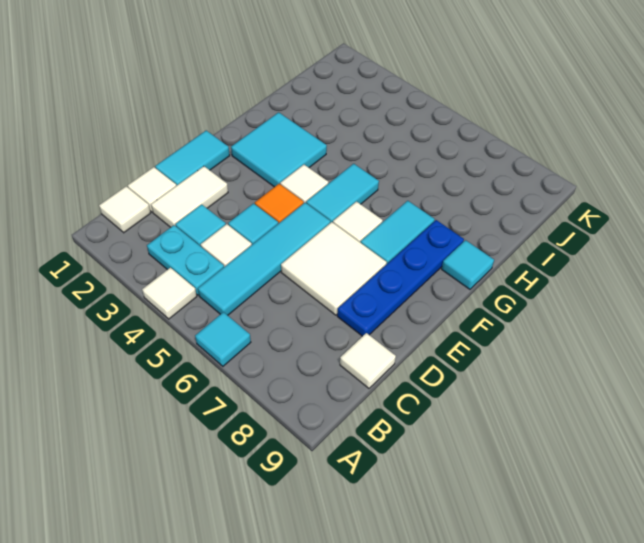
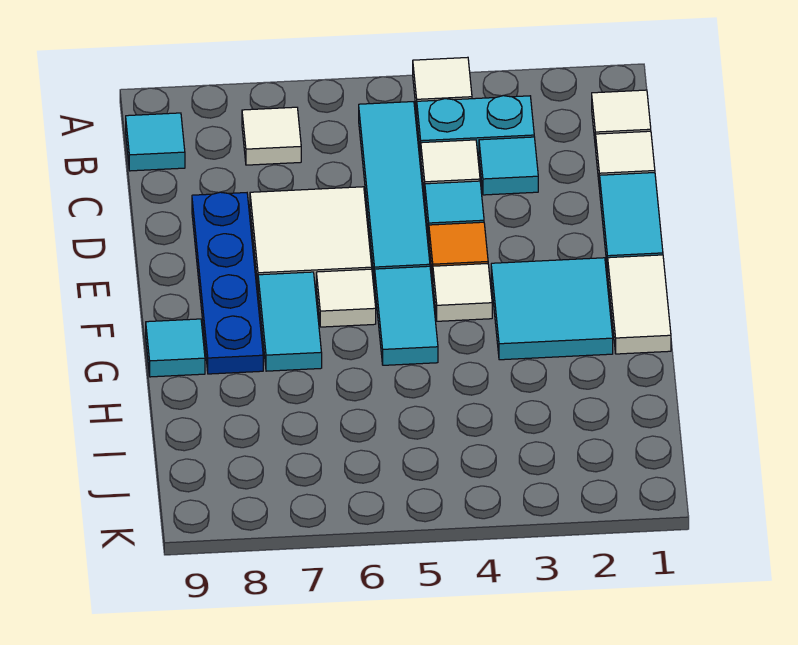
cyan 1x1 tile [195,312,251,366] -> cyan 1x1 tile moved to [126,113,185,171]
white 1x2 tile [151,166,228,227] -> white 1x2 tile moved to [608,255,671,354]
white 1x1 tile [340,333,396,388] -> white 1x1 tile moved to [242,107,301,165]

